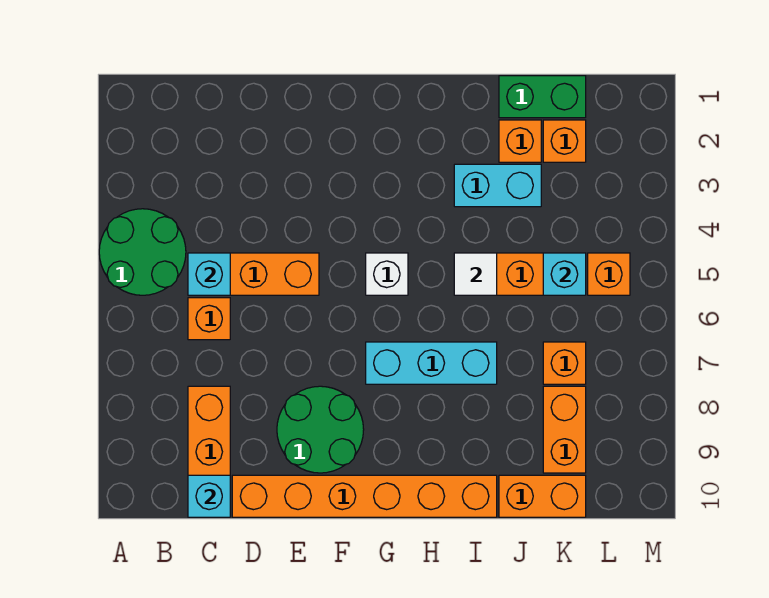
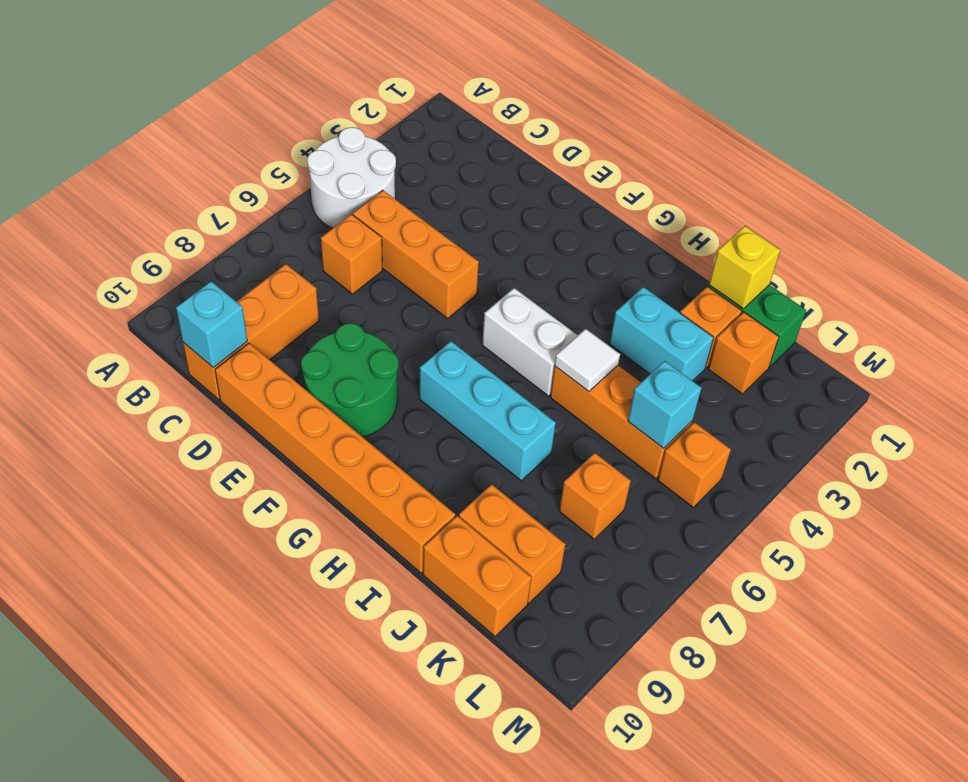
green 2x2 round brick [99,209,186,295] -> white 2x2 round brick [307,127,396,228]
cyan 1x1 brick [188,253,230,295] -> none
white 1x1 brick [366,253,408,295] -> white 1x2 brick [482,288,578,396]
none -> yellow 1x1 brick [709,226,780,309]
orange 1x2 brick [543,386,586,473] -> orange 1x2 brick turned to [459,484,565,603]

